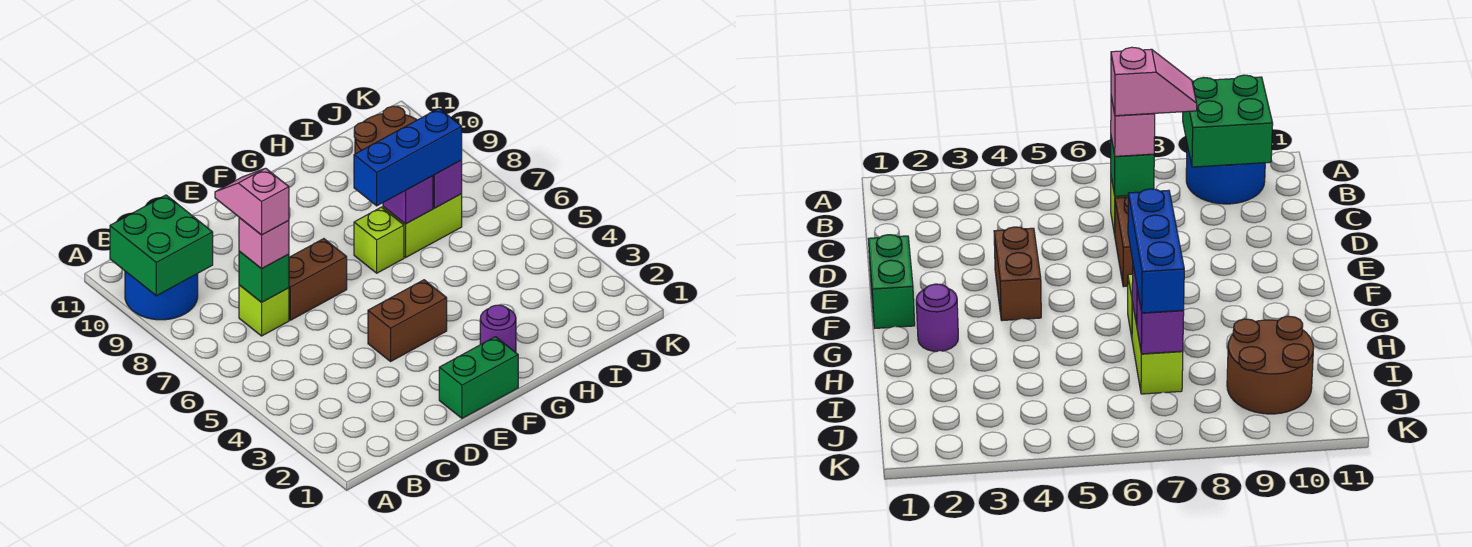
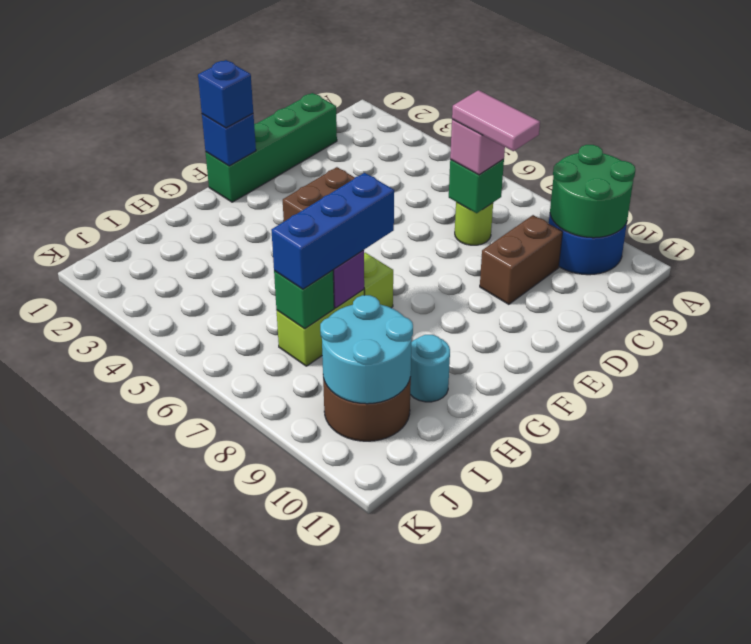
green 2x2 brick [110,195,213,296] -> green 2x2 round brick [550,145,636,238]
lime 1x1 brick [239,285,289,336] -> lime 1x1 round brick [455,202,493,245]
pink 1x2 slope [215,168,289,235] -> pink 1x2 tile [452,90,540,151]
brown 1x2 brick [289,239,347,320] -> brown 1x2 brick moved to [480,215,563,304]
green 1x2 brick [439,337,518,418] -> green 1x4 brick [206,93,337,202]
none -> blue 1x1 brick [202,114,256,166]
none -> blue 1x1 brick [198,60,253,128]
purple 1x1 round brick [480,305,516,352] -> none
none -> cyan 1x1 round brick [410,335,450,402]
purple 1x1 brick [433,160,462,208] -> green 1x1 brick [274,270,334,329]
none -> cyan 2x2 round brick [320,295,413,404]

